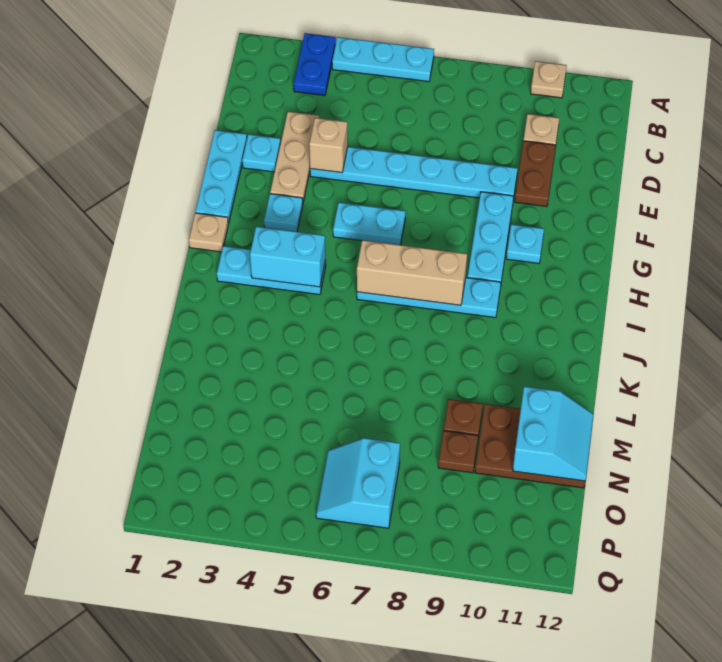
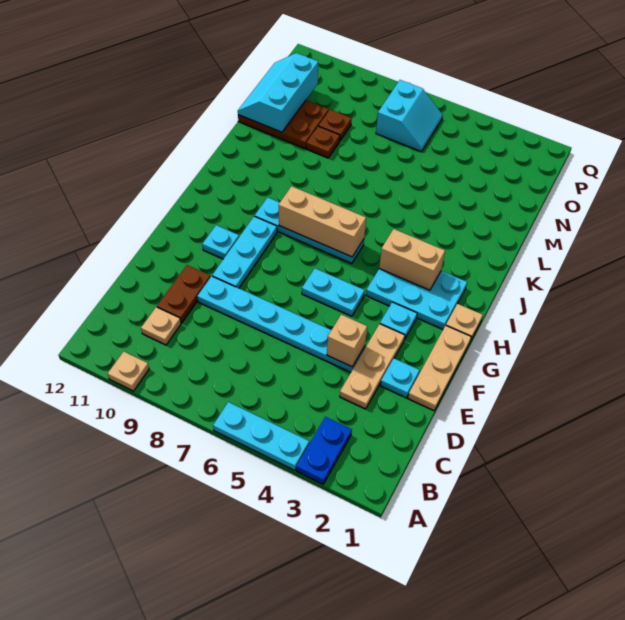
cyan 1x3 plate [196,130,247,223] -> tan 1x3 plate [408,326,471,411]
cyan 1x3 plate [217,246,326,295] -> cyan 2x3 plate [366,269,467,329]
cyan 1x2 brick [250,227,325,287] -> tan 1x2 brick [379,229,445,290]
cyan 2x2 slope [513,386,594,481] -> cyan 2x3 slope [238,53,318,132]

